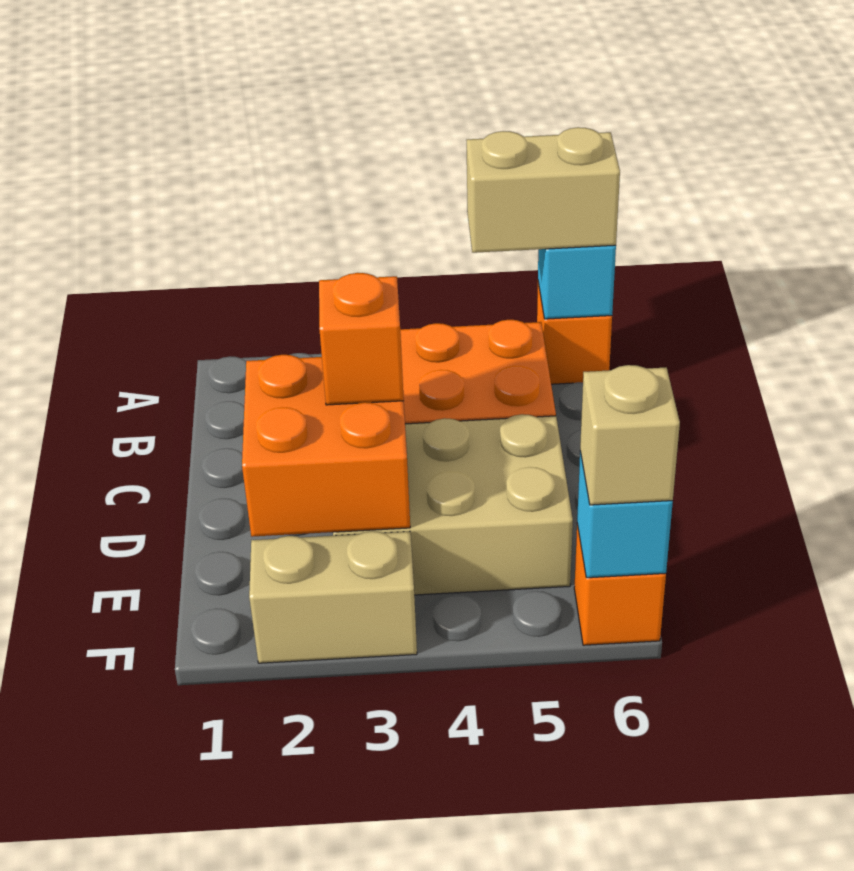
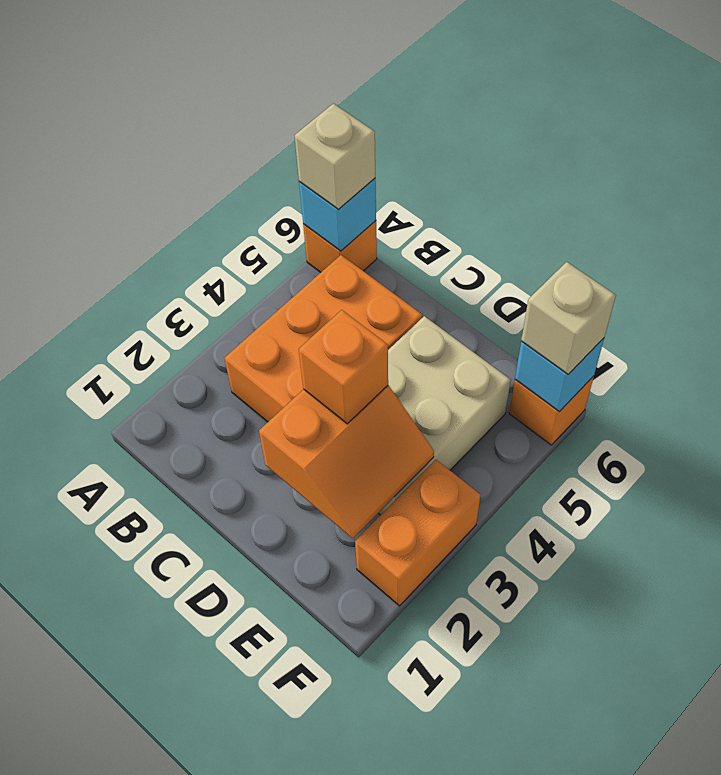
tan 1x2 brick [467,127,620,253] -> tan 1x1 brick [294,103,375,210]
orange 2x2 brick [242,355,410,537] -> orange 2x2 slope [259,386,434,538]
tan 1x2 brick [249,531,417,663] -> orange 1x2 brick [355,460,480,606]

